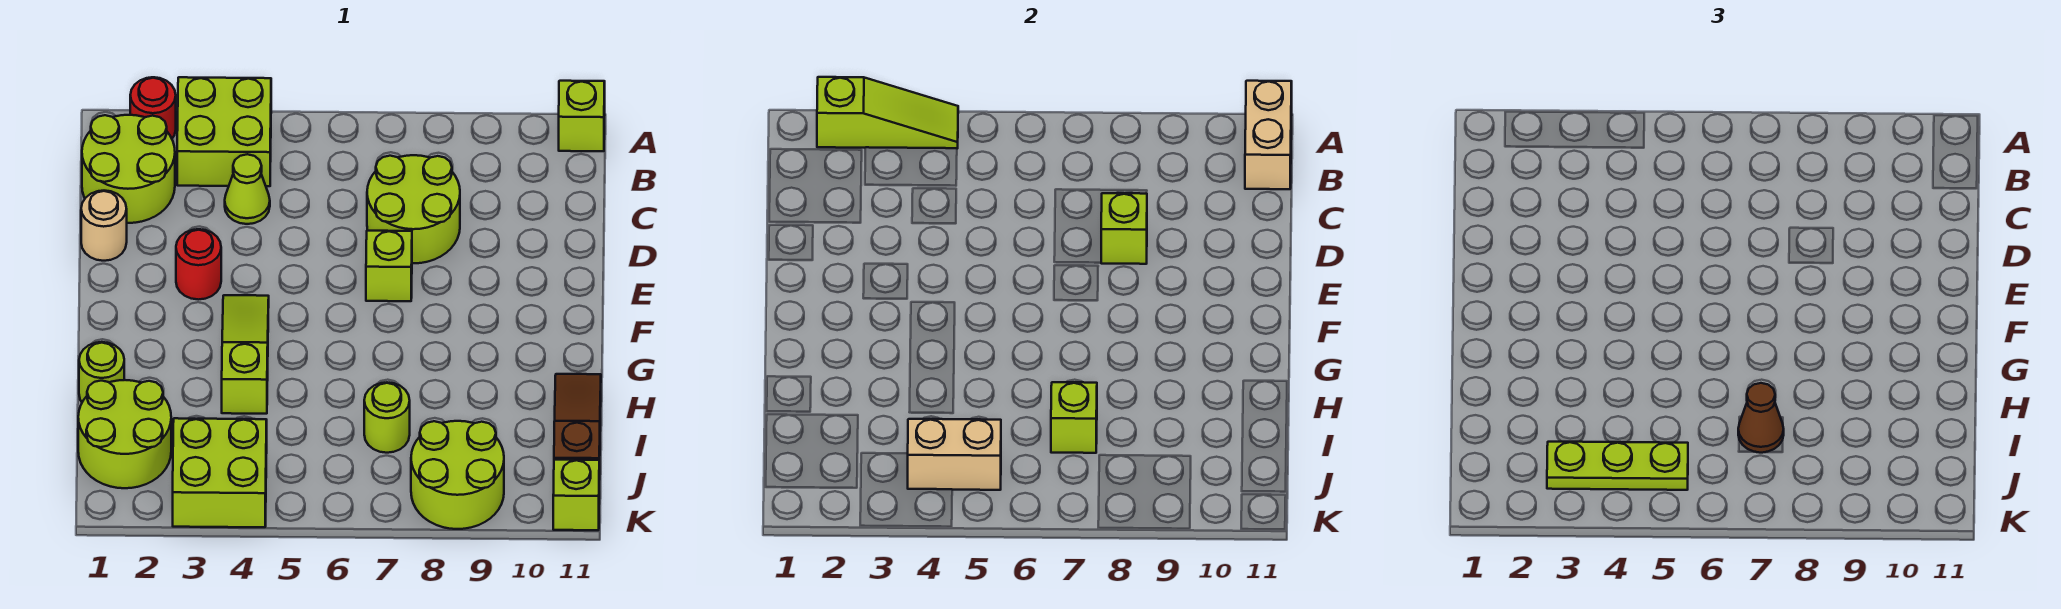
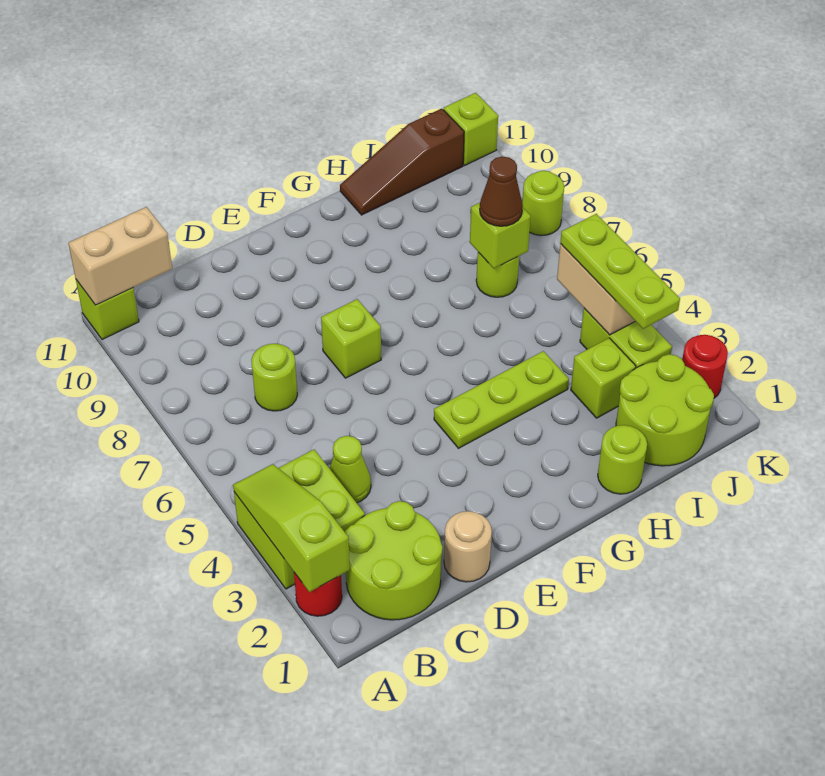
lime 2x2 round brick [367,155,460,263] -> lime 1x1 round brick [251,344,297,411]
lime 1x1 brick [1101,193,1147,264] -> lime 1x1 brick moved to [571,338,636,418]
red 1x1 round brick [176,229,221,300] -> red 1x1 round brick moved to [682,335,728,398]
lime 1x3 slope [222,295,269,414] -> lime 1x3 plate [434,351,569,448]
lime 2x2 brick [173,418,267,527] -> lime 1x2 brick [580,308,672,368]
lime 2x2 round brick [411,421,504,529] -> lime 1x1 round brick [522,171,564,236]

